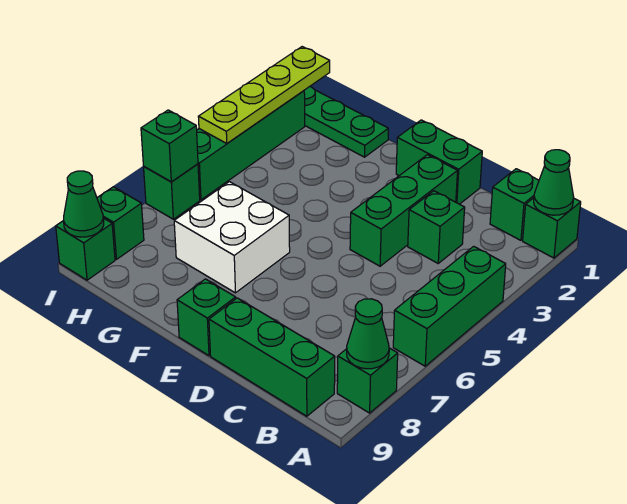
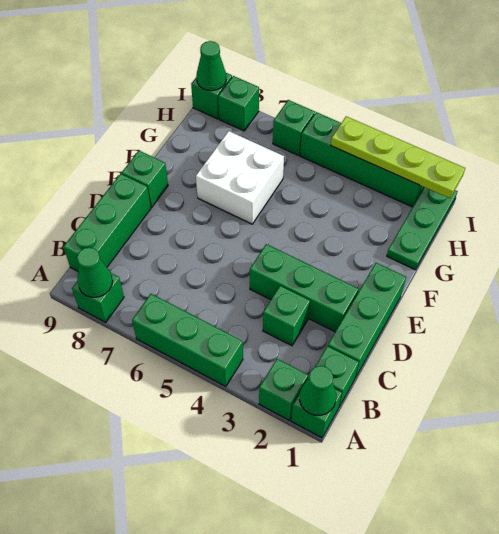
green 1x2 brick [396,120,482,204] -> green 1x3 brick [328,263,406,378]
green 1x1 brick [141,110,198,182] -> green 1x1 brick moved to [259,359,308,420]

